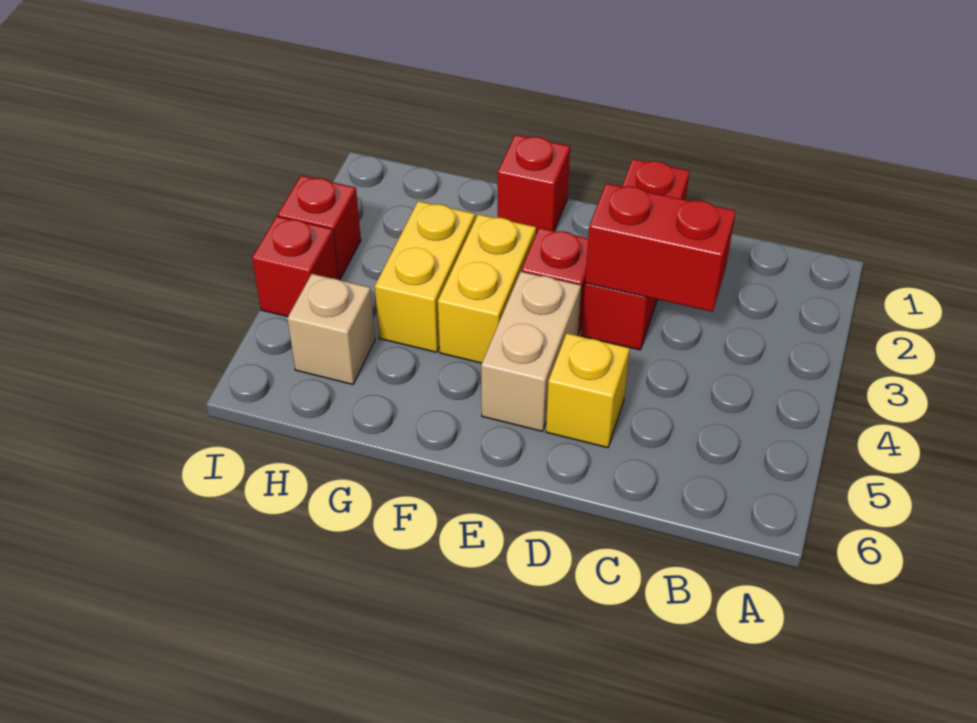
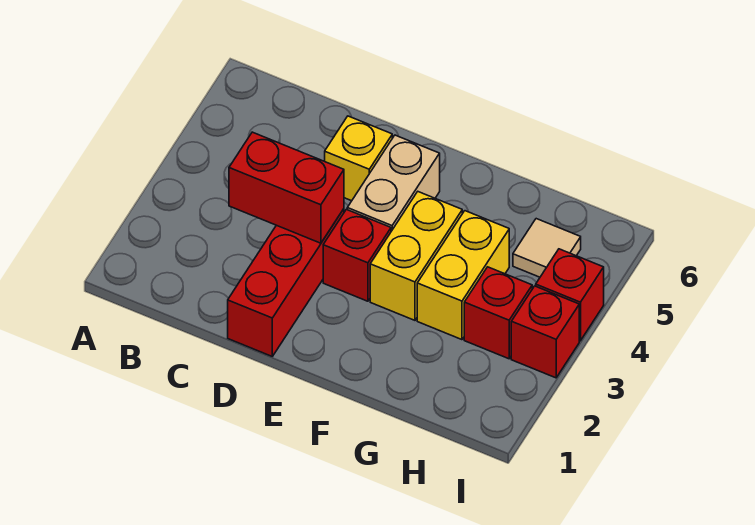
red 1x1 brick [498,135,570,233] -> red 1x1 brick moved to [464,267,532,359]
tan 1x1 brick [287,274,375,384] -> tan 1x1 tile [513,219,581,277]

